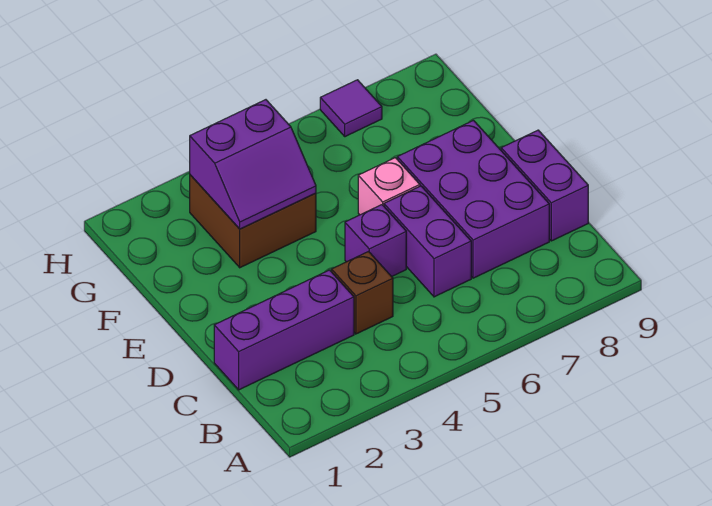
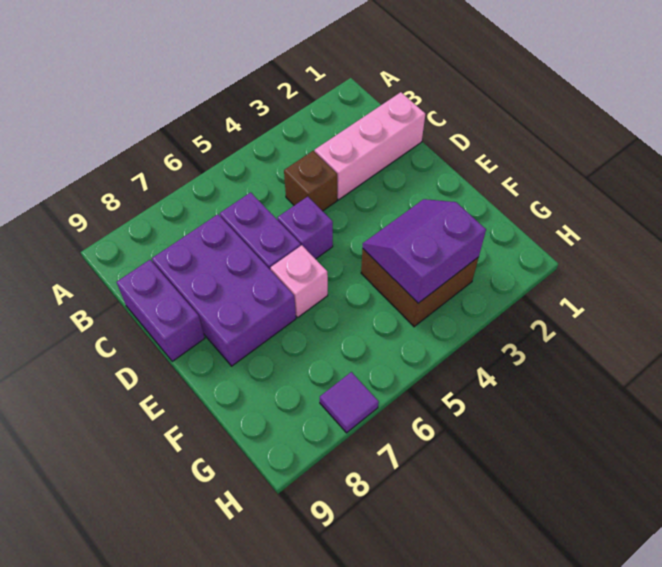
purple 1x3 brick [214,270,354,390] -> pink 1x3 brick [315,92,425,200]

